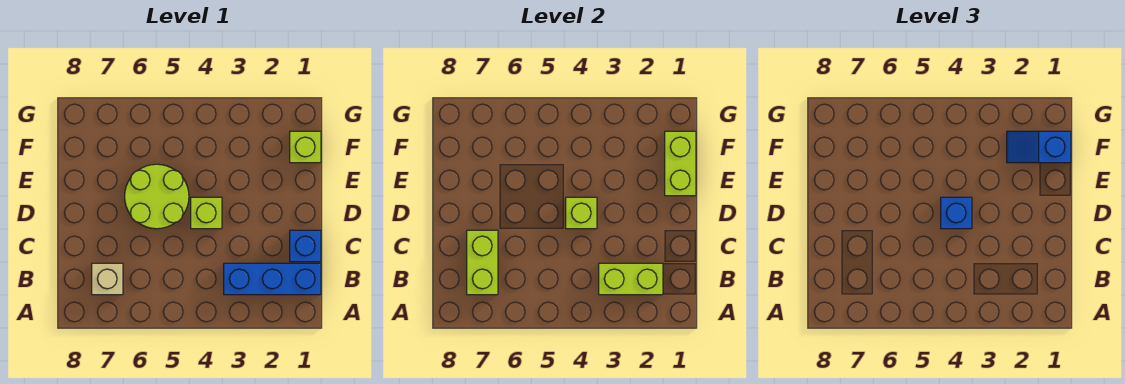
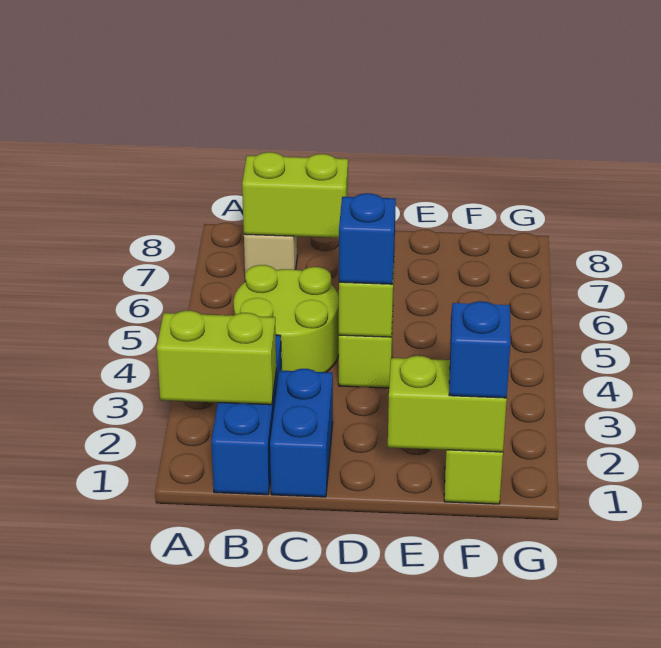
lime 1x2 brick [599,263,663,295] -> lime 1x2 brick turned to [157,311,276,405]
blue 1x1 brick [290,230,321,262] -> blue 1x2 brick [270,369,333,497]
lime 2x2 round brick [125,164,189,229] -> lime 2x2 round brick moved to [234,265,339,372]

